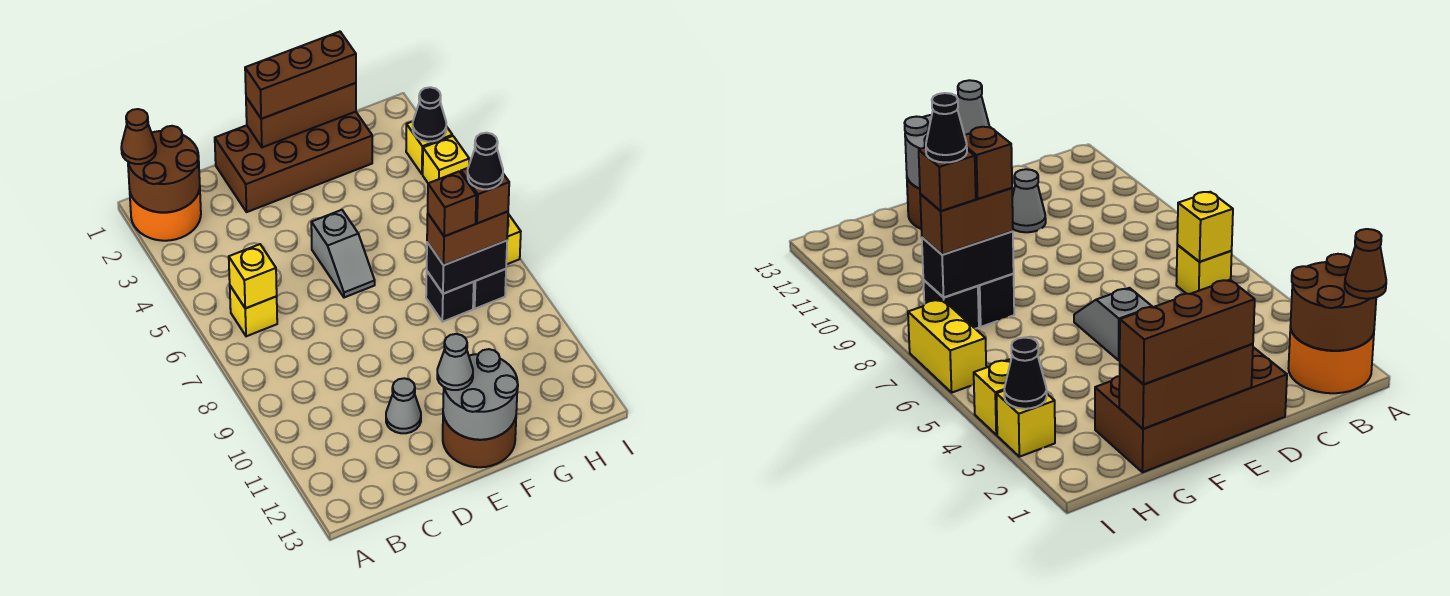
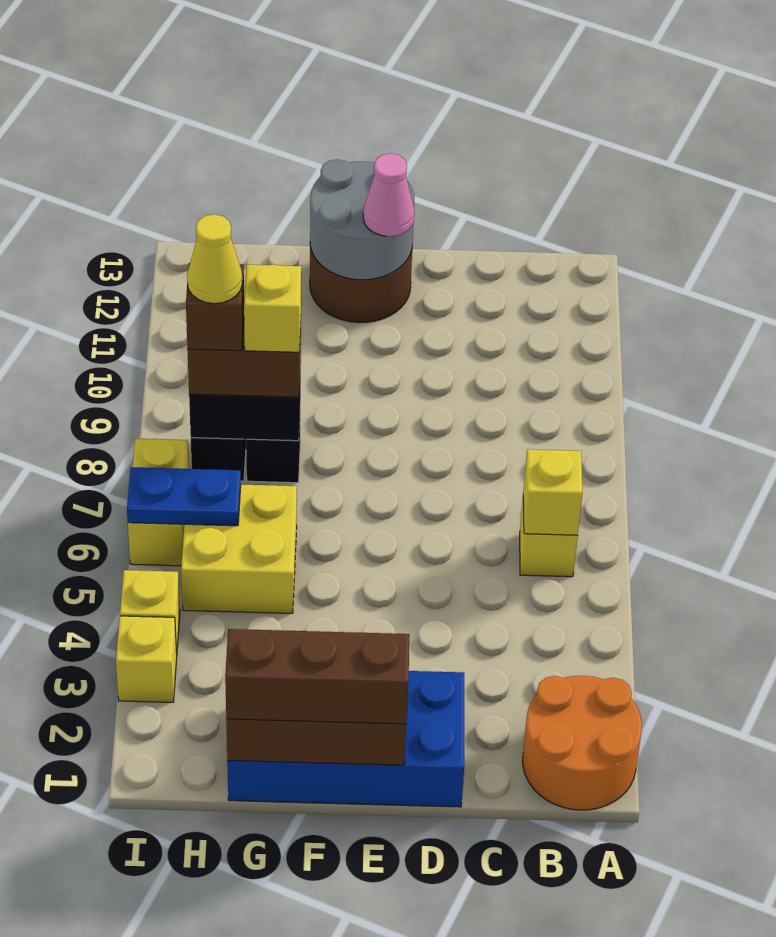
brown 2x2 round brick [128,126,200,212] -> none
brown 1x1 cone [121,109,156,164] -> none
brown 2x4 brick [215,112,372,212] -> blue 2x4 brick [227,671,464,807]
grey 1x1 cone [386,378,421,433] -> none
grey 1x2 slope [311,210,375,298] -> none
grey 1x1 cone [437,334,473,390] -> pink 1x1 cone [363,153,415,237]
none -> yellow 2x2 brick [181,485,297,613]
brown 1x1 brick [428,171,476,236] -> yellow 1x1 brick [244,264,301,352]
none -> blue 1x2 plate [127,467,241,526]
black 1x1 cone [468,133,503,189] -> yellow 1x1 cone [187,214,242,304]
black 1x1 cone [413,87,446,142] -> none

